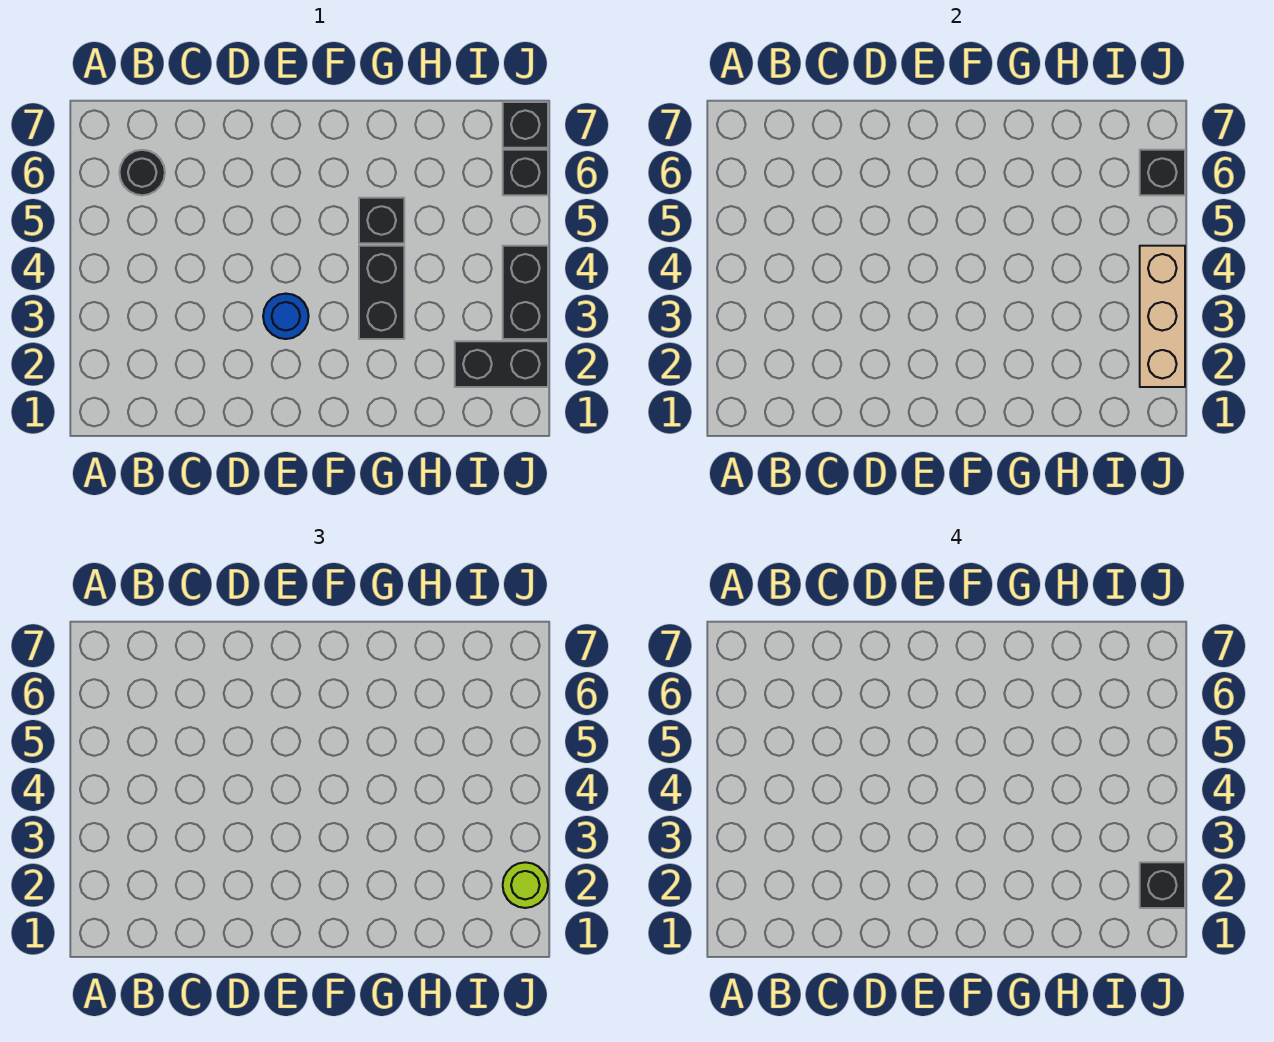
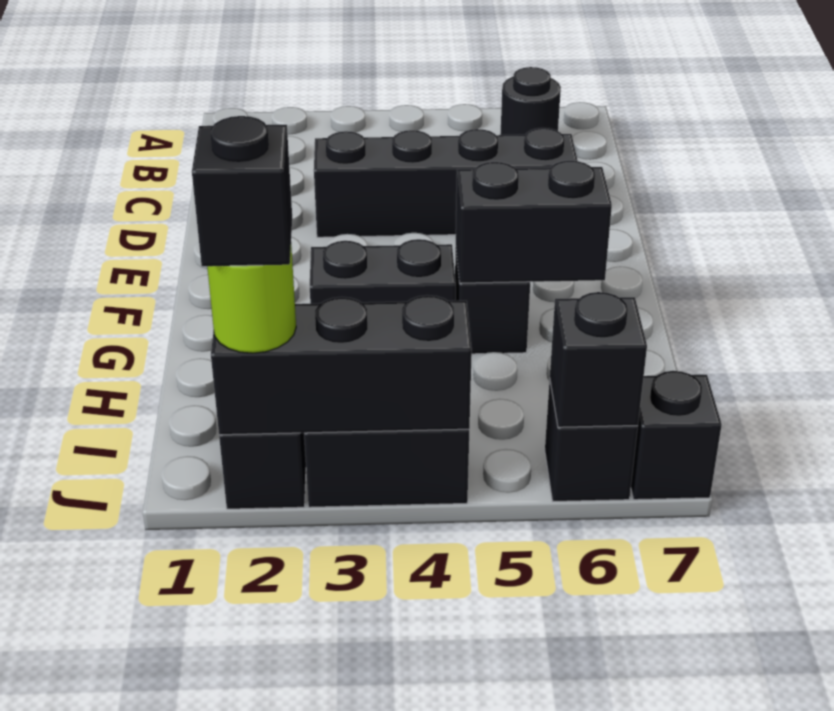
none -> black 1x4 brick [314,128,578,237]
blue 1x1 round brick [263,294,309,339] -> none
none -> black 1x2 brick [456,161,612,283]
tan 1x3 brick [1140,246,1185,387] -> black 1x3 brick [211,295,472,435]

